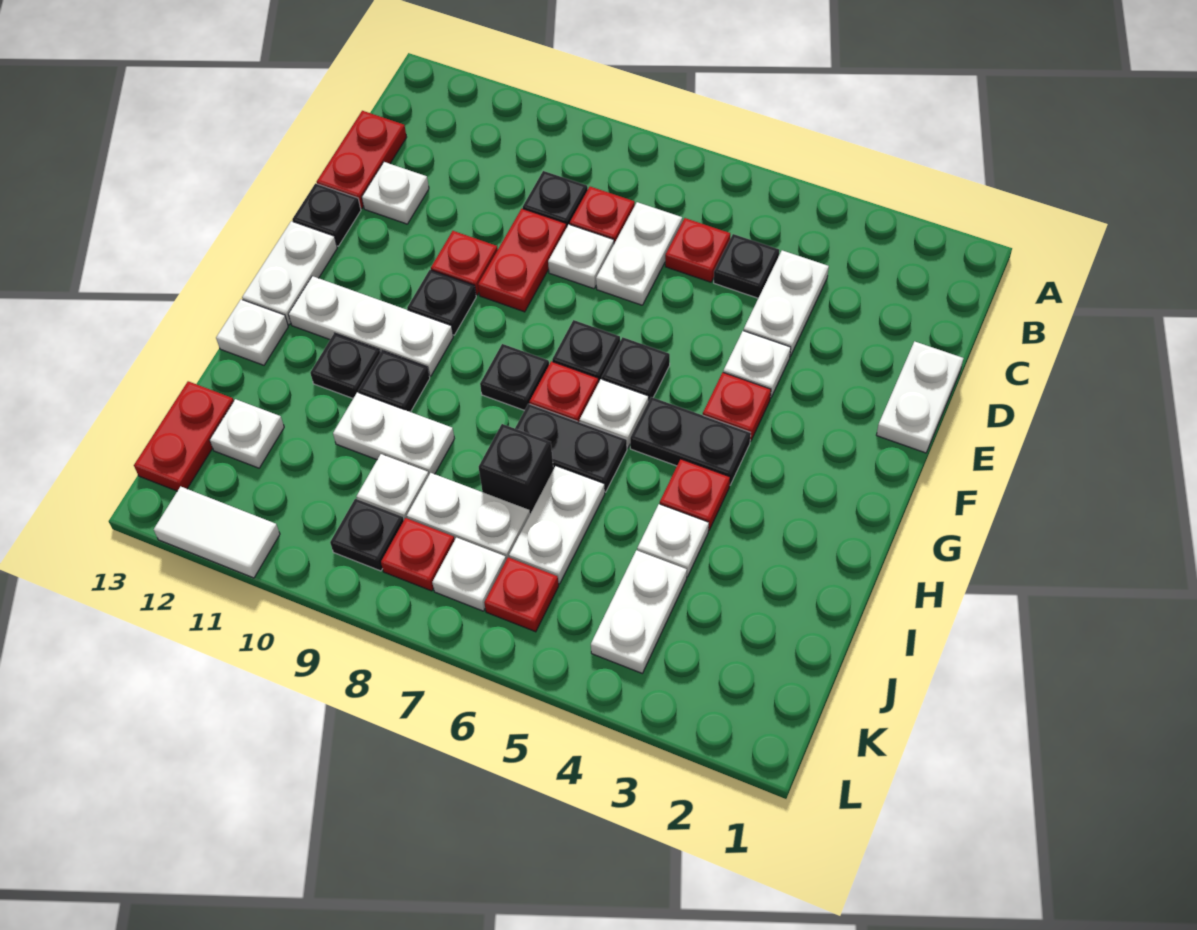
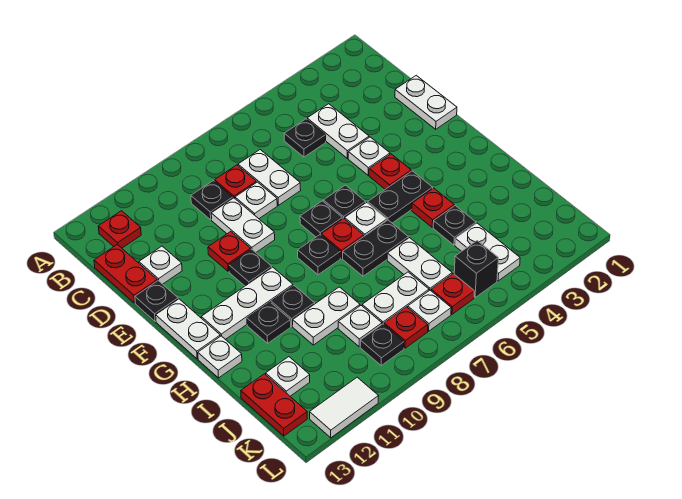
red 1x1 plate [665,218,730,282] -> red 1x1 plate moved to [98,211,141,248]
red 1x2 plate [478,209,567,312] -> white 1x2 plate [211,198,275,252]
white 1x1 plate [637,504,709,577] -> black 1x1 plate [433,206,476,245]
black 1x1 brick [479,424,553,514] -> black 1x1 brick moved to [454,241,498,298]

